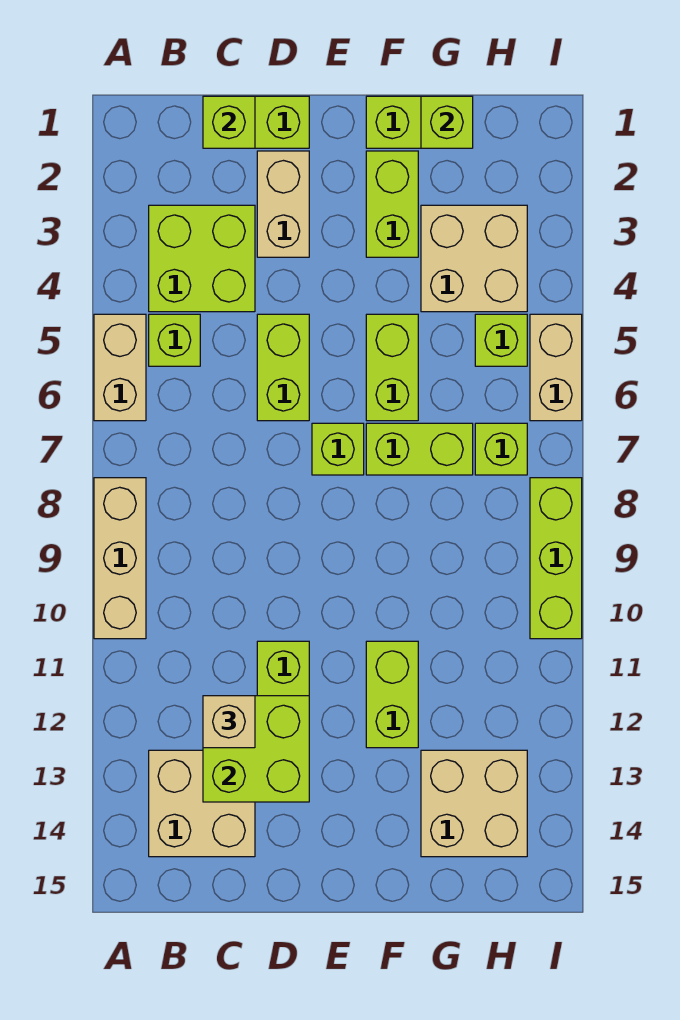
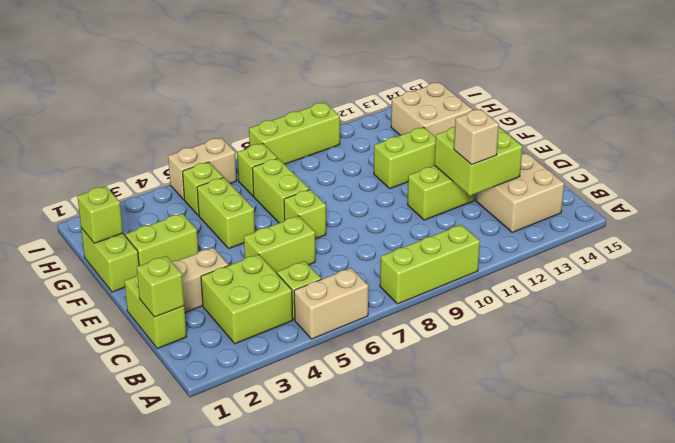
tan 1x3 brick [94,478,146,639] -> lime 1x3 brick [380,225,480,304]
lime 1x2 brick [366,314,418,421] -> lime 1x2 brick turned to [197,177,255,248]
tan 2x2 brick [421,205,527,312] -> none

